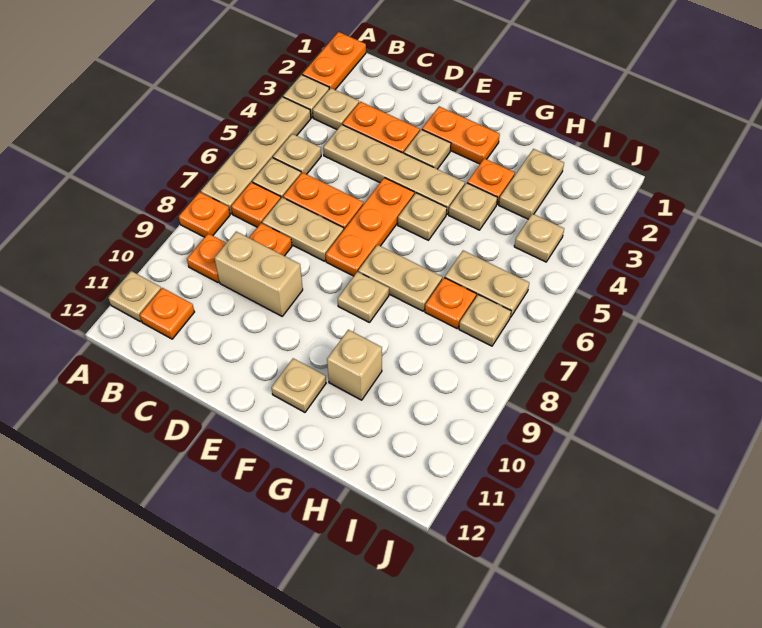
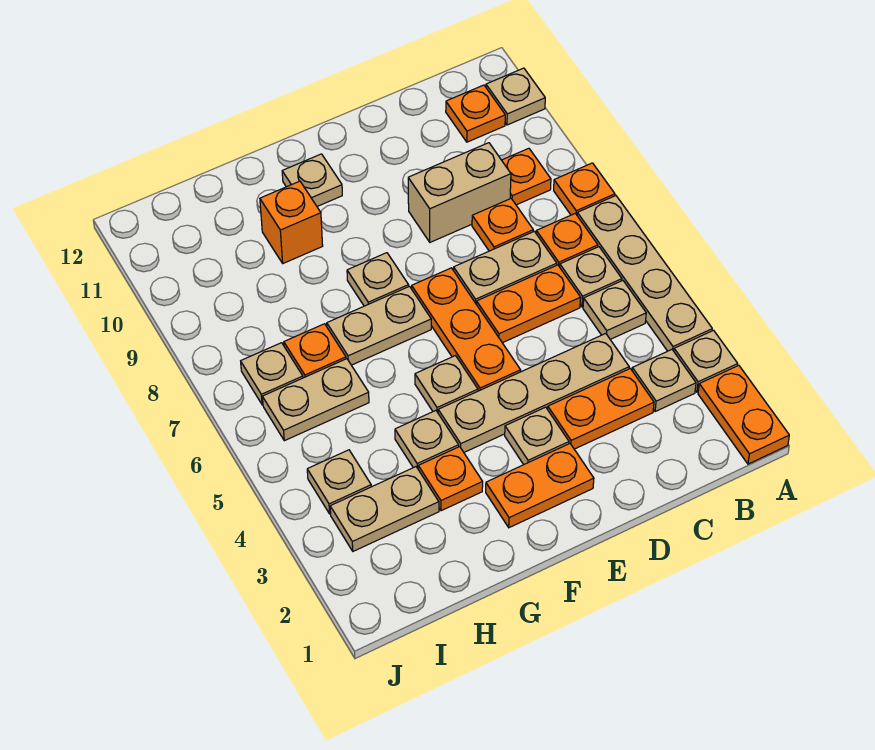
tan 1x1 brick [327,330,382,400] -> orange 1x1 brick [260,181,323,263]
tan 1x2 plate [499,149,564,219] -> tan 1x2 plate turned to [330,467,439,551]

